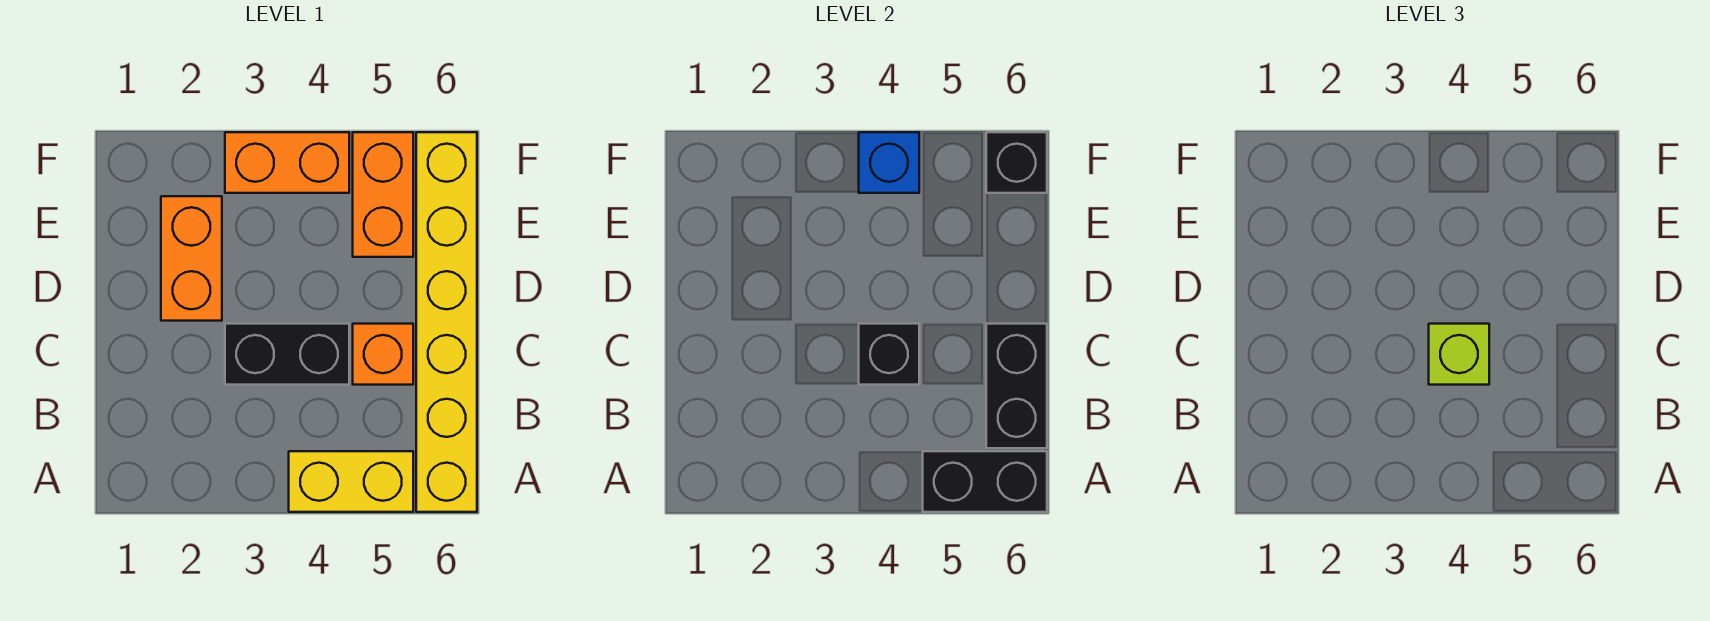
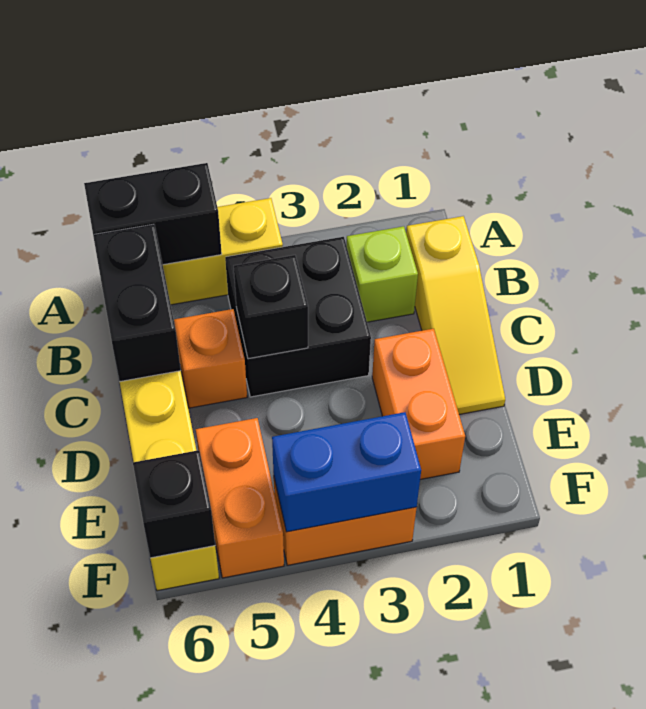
none -> yellow 1x3 slope [406,216,505,414]
black 1x2 brick [225,324,349,385] -> black 2x2 brick [225,237,371,397]
lime 1x1 brick [1429,324,1489,385] -> lime 1x1 brick moved to [347,226,418,322]
blue 1x1 brick [859,132,919,193] -> blue 1x2 brick [272,412,421,532]

